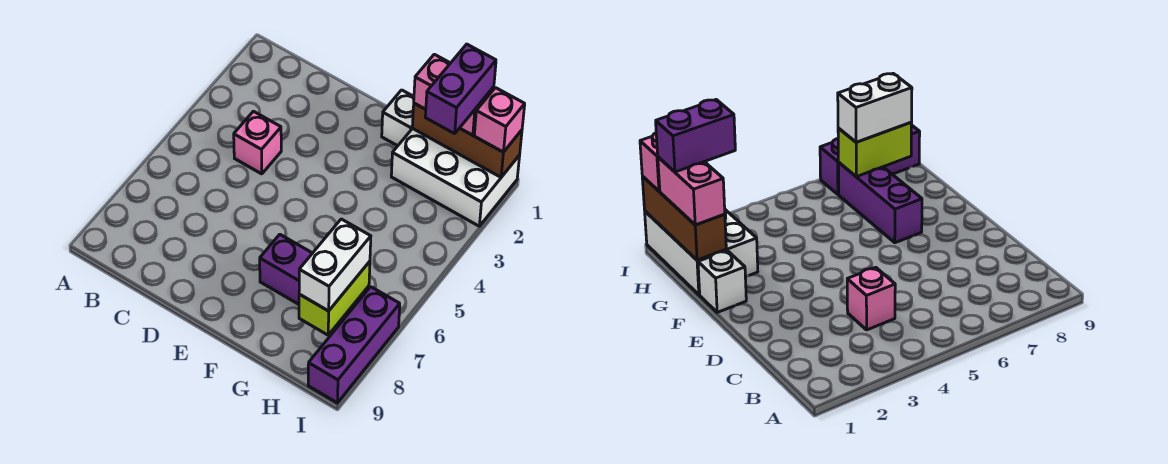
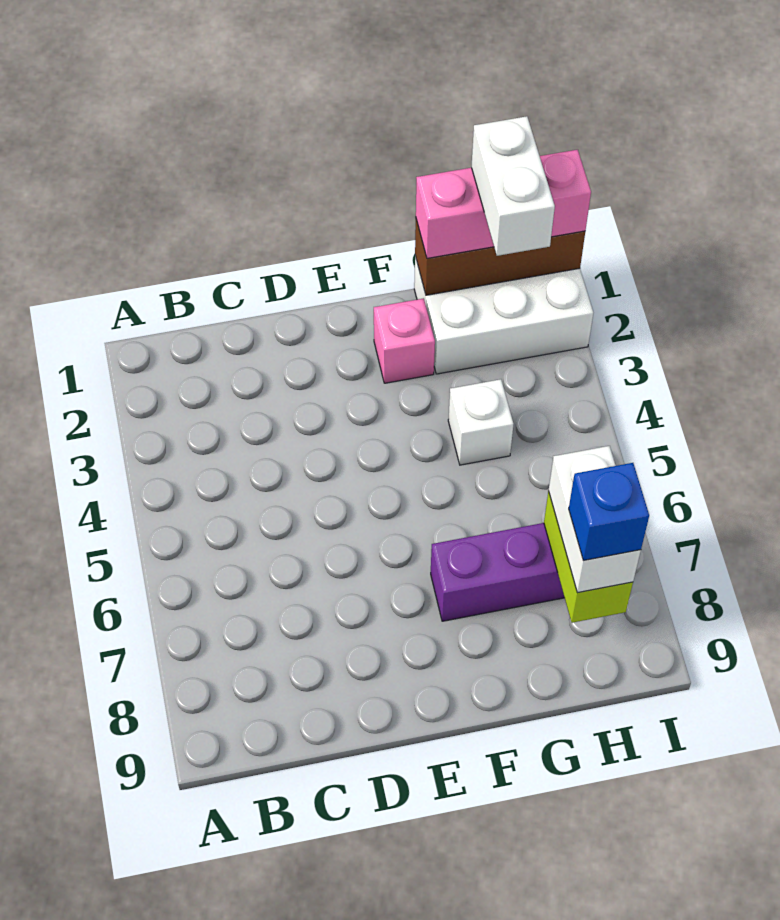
pink 1x1 brick [234,111,281,174] -> pink 1x1 brick moved to [374,298,435,383]
white 1x1 brick [382,90,414,146] -> white 1x1 brick moved to [448,379,513,465]
purple 1x2 brick [425,44,496,134] -> white 1x2 brick [471,116,555,256]
none -> blue 1x1 brick [569,463,649,561]
purple 1x3 brick [308,287,400,403] -> none

